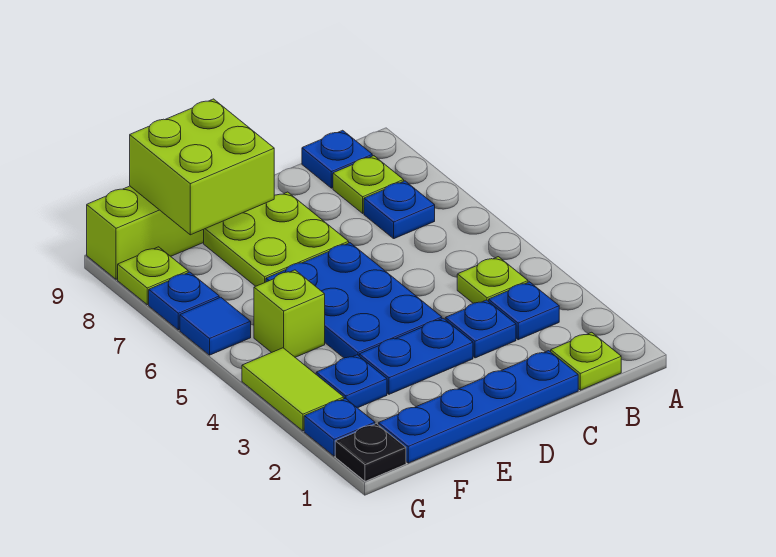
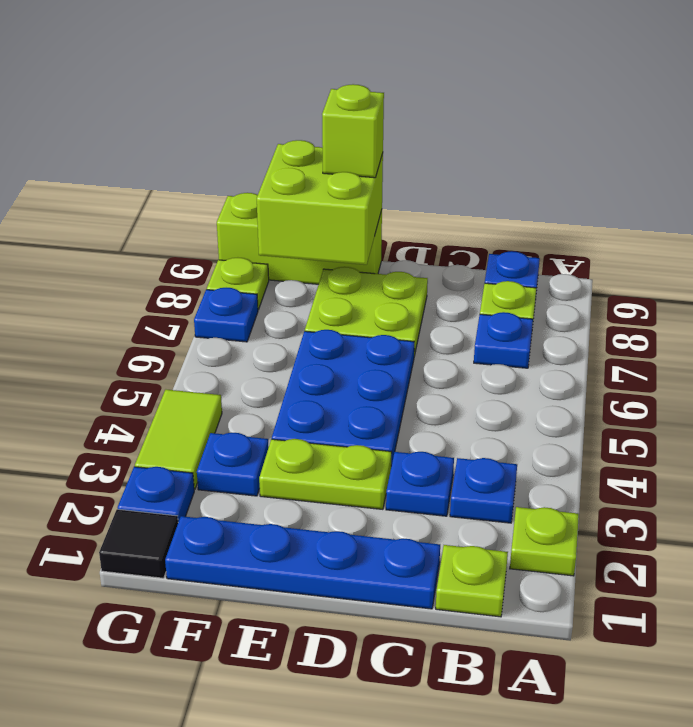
lime 1x1 plate [457,257,528,303] -> lime 1x1 plate moved to [510,507,579,576]
blue 1x2 plate [359,318,473,394] -> lime 1x2 plate [259,439,392,509]
lime 1x1 brick [254,270,325,357] -> lime 1x1 brick moved to [322,84,384,178]
black 1x1 plate [335,424,406,481] -> black 1x1 tile [99,509,178,578]
blue 1x1 tile [180,297,251,355] -> none

